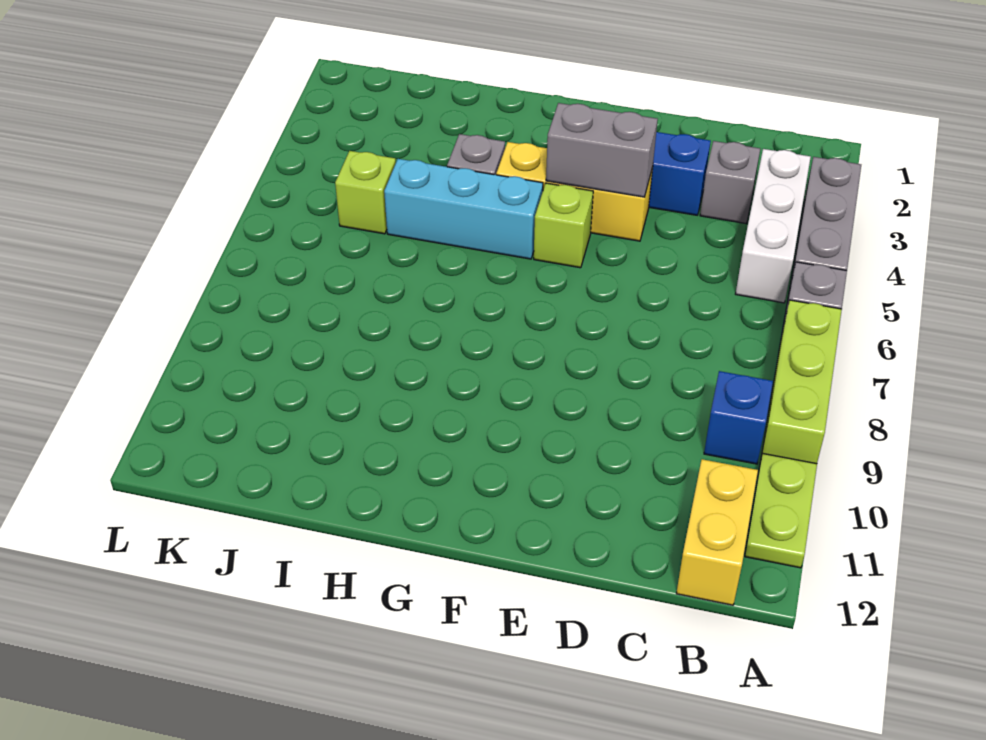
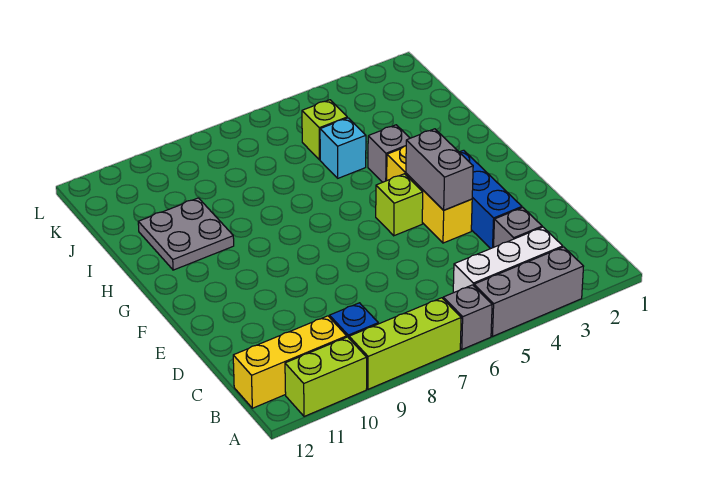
lime 1x2 plate [745,453,817,568] -> lime 1x2 brick [285,337,367,417]
yellow 1x2 brick [676,459,758,605] -> yellow 1x3 brick [233,316,347,408]
cyan 1x3 brick [384,159,543,259] -> cyan 1x1 brick [320,118,366,178]
none -> grey 2x2 plate [138,198,234,270]

